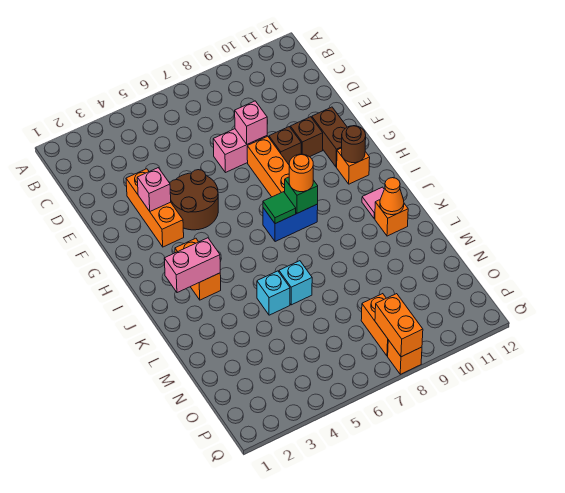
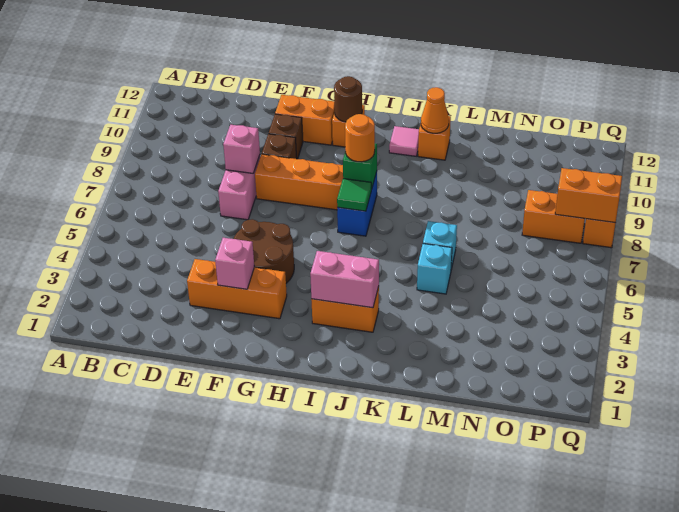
brown 1x2 brick [312,107,347,167] -> orange 1x2 brick [275,95,335,145]
pink 1x2 brick [164,238,220,293] -> pink 1x2 brick turned to [310,251,379,308]

